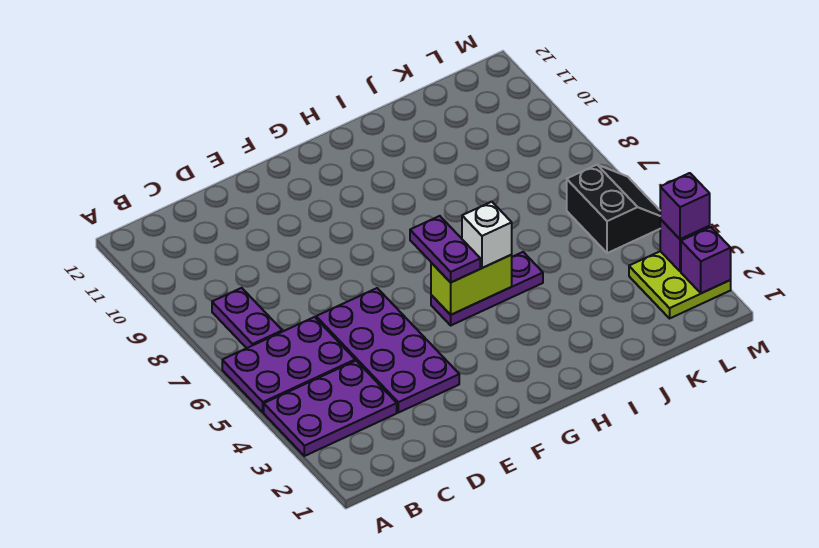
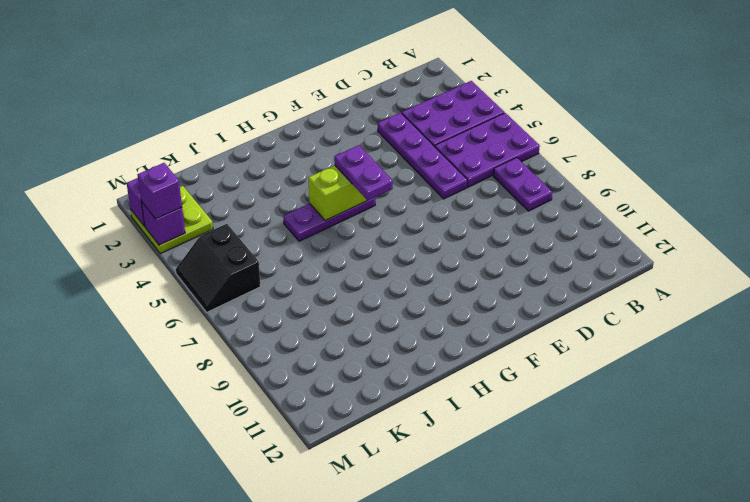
purple 2x4 plate [316,288,459,413] -> purple 1x4 plate [378,113,467,199]
white 1x1 brick [462,202,512,268] -> none

